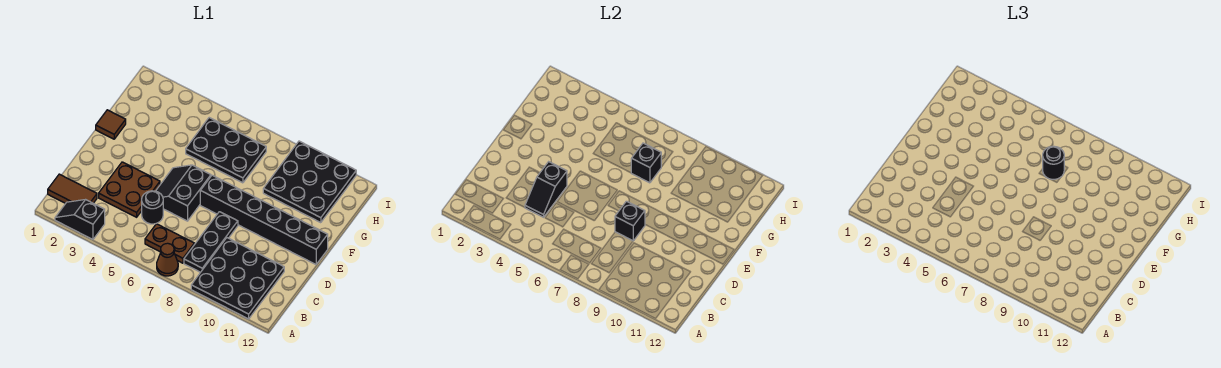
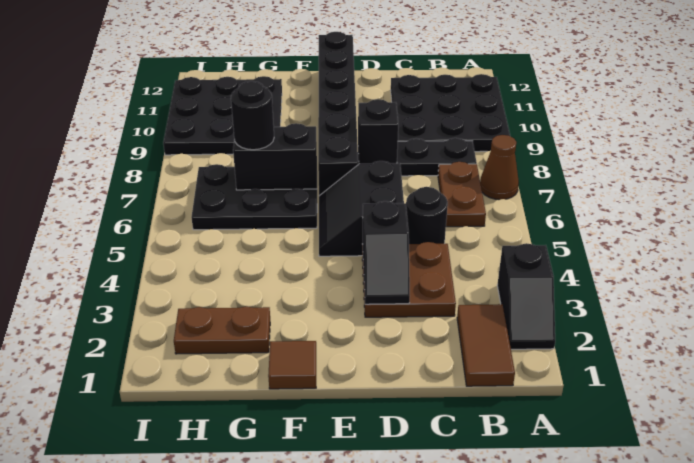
black 1x2 slope [525,162,567,217] -> black 1x2 slope turned to [363,201,410,304]
black 2x2 slope [156,165,211,221] -> black 2x2 slope turned to [319,161,404,256]
none -> brown 1x2 plate [174,306,270,354]
black 2x3 plate [186,118,266,183] -> black 2x3 plate turned to [192,164,317,230]
black 1x1 brick [631,143,661,183] -> black 1x2 brick [233,123,317,190]

